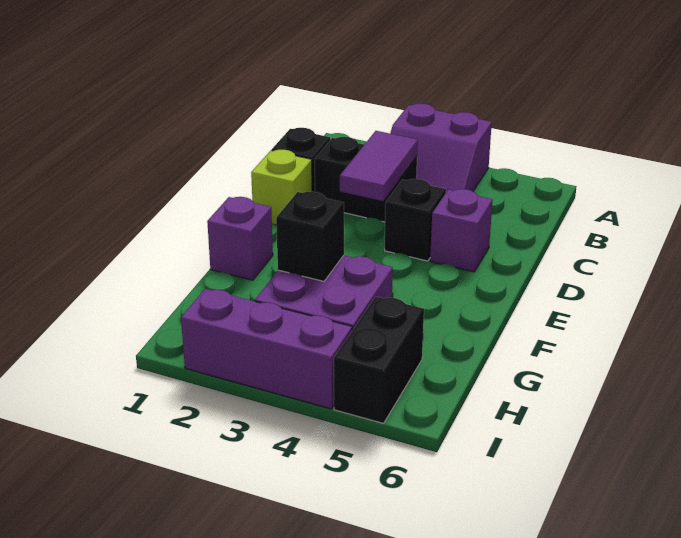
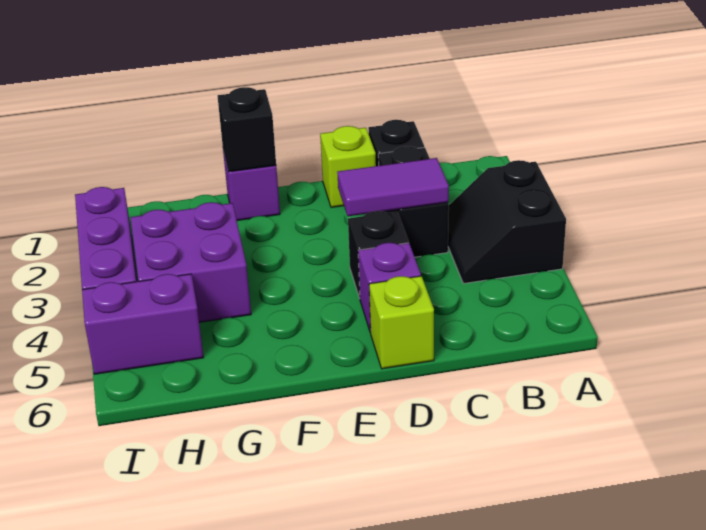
purple 2x2 slope [390,104,492,192] -> black 2x2 slope [448,160,566,283]
none -> lime 1x1 brick [369,276,434,369]
black 1x1 brick [276,191,344,281] -> black 1x1 brick moved to [218,87,276,172]
black 1x2 brick [334,297,424,423] -> purple 1x2 brick [82,274,204,374]

